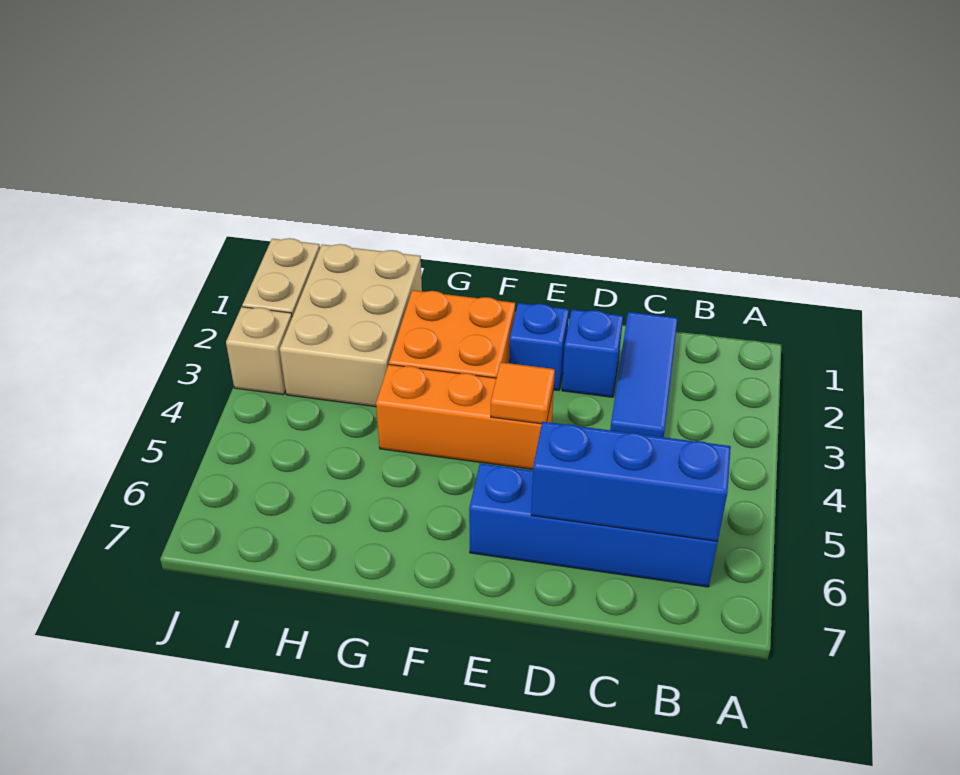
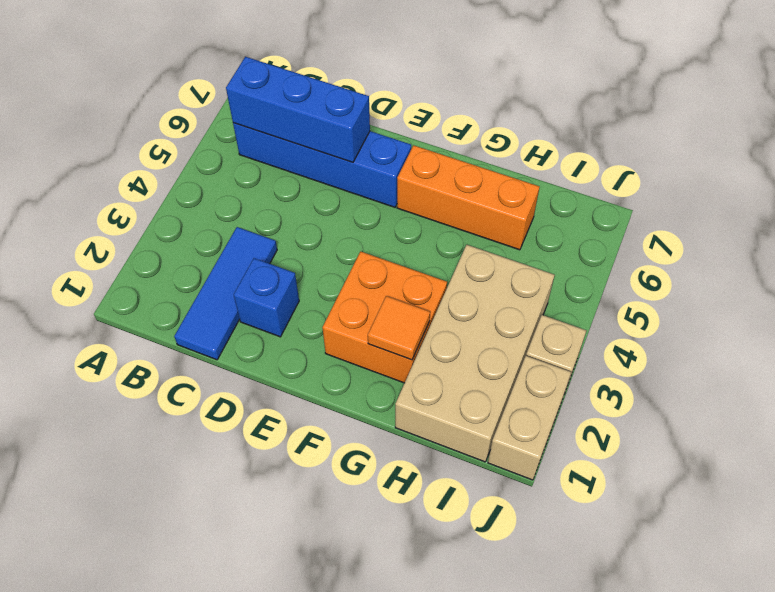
blue 1x1 brick [509,303,569,390] -> none
orange 1x3 brick [376,365,554,469] -> orange 1x3 brick moved to [397,145,539,250]
orange 1x1 tile [491,362,555,424] -> orange 1x1 tile moved to [368,296,430,360]
tan 2x3 brick [280,244,422,407] -> tan 2x4 brick [395,245,555,462]

